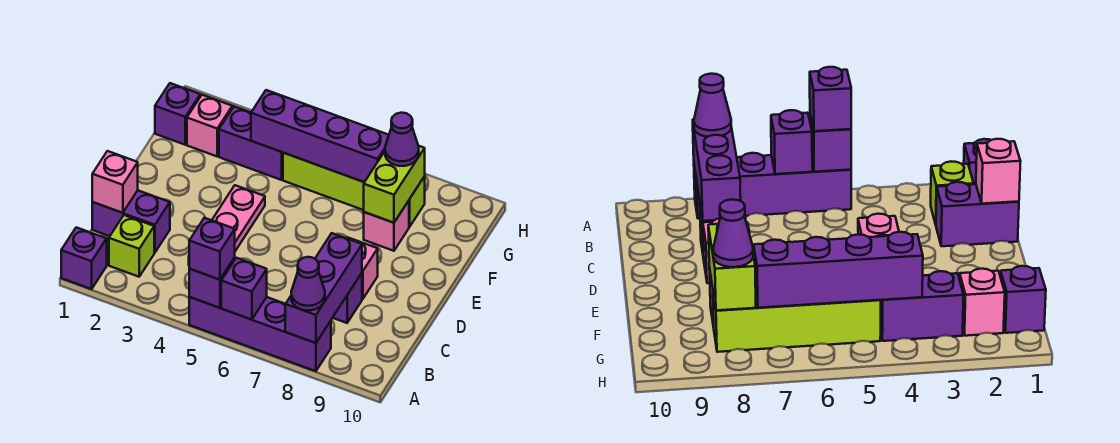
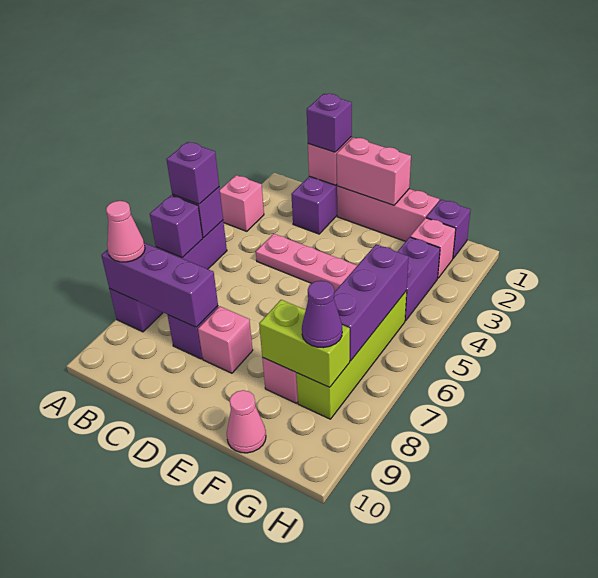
purple 1x1 brick [61,227,107,289] -> purple 1x1 brick moved to [307,94,352,152]
none -> pink 1x1 brick [220,175,264,231]
purple 1x1 cone [291,257,325,310] -> pink 1x1 cone [106,201,145,262]
lime 1x1 brick [109,215,154,277] -> none
none -> pink 1x3 brick [337,186,439,242]
none -> pink 1x2 brick [337,137,411,205]
none -> pink 1x1 cone [227,390,266,453]
purple 1x4 brick [251,90,389,182] -> purple 1x3 brick [334,244,409,361]

